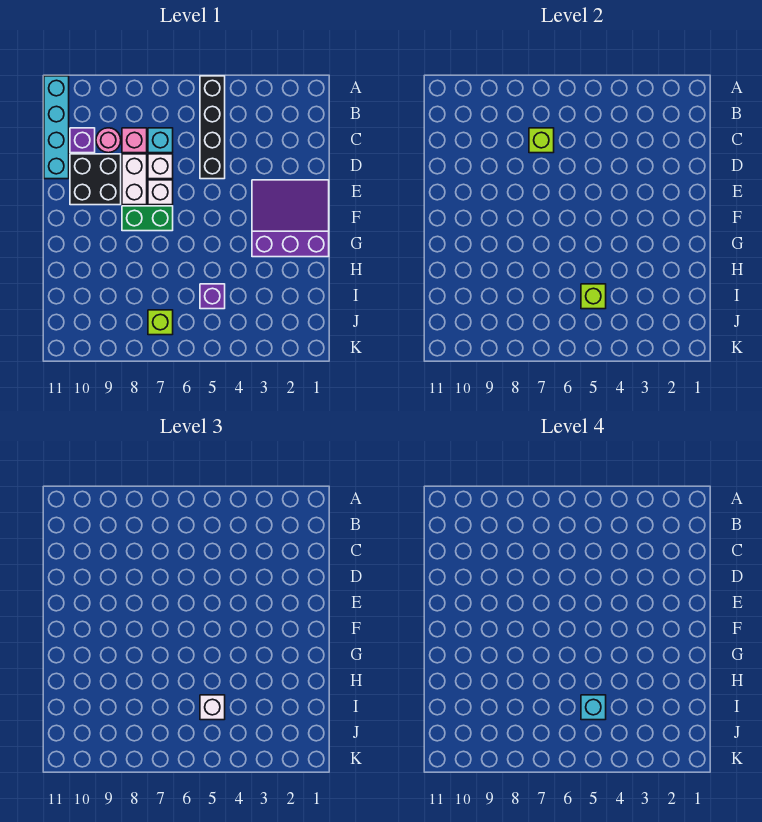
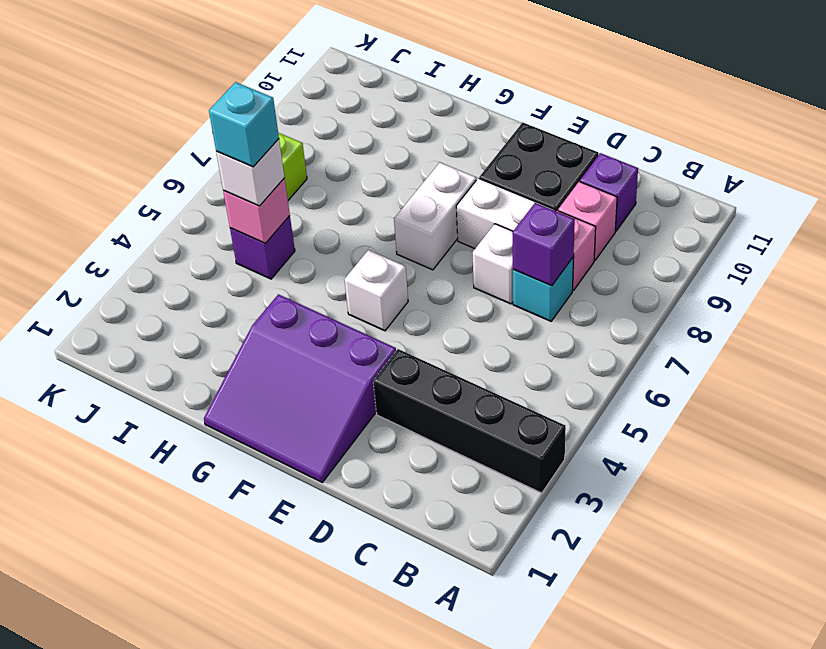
black 1x4 brick [200,76,225,179] -> black 1x4 brick moved to [373,349,566,493]
cyan 1x4 brick [44,76,69,179] -> none
lime 1x1 brick [529,128,554,153] -> purple 1x1 brick [513,203,575,286]
pink 1x1 round brick [96,128,121,153] -> pink 1x1 brick [558,182,617,261]
purple 3x3 slope [252,180,329,257] -> purple 3x3 slope turned to [204,294,396,482]
white 1x1 brick [148,180,173,205] -> white 1x1 brick moved to [344,250,408,331]
green 1x2 brick [122,206,173,231] -> white 1x2 brick [394,163,476,270]
lime 1x1 brick [581,284,606,309] -> pink 1x1 brick [223,178,290,243]

